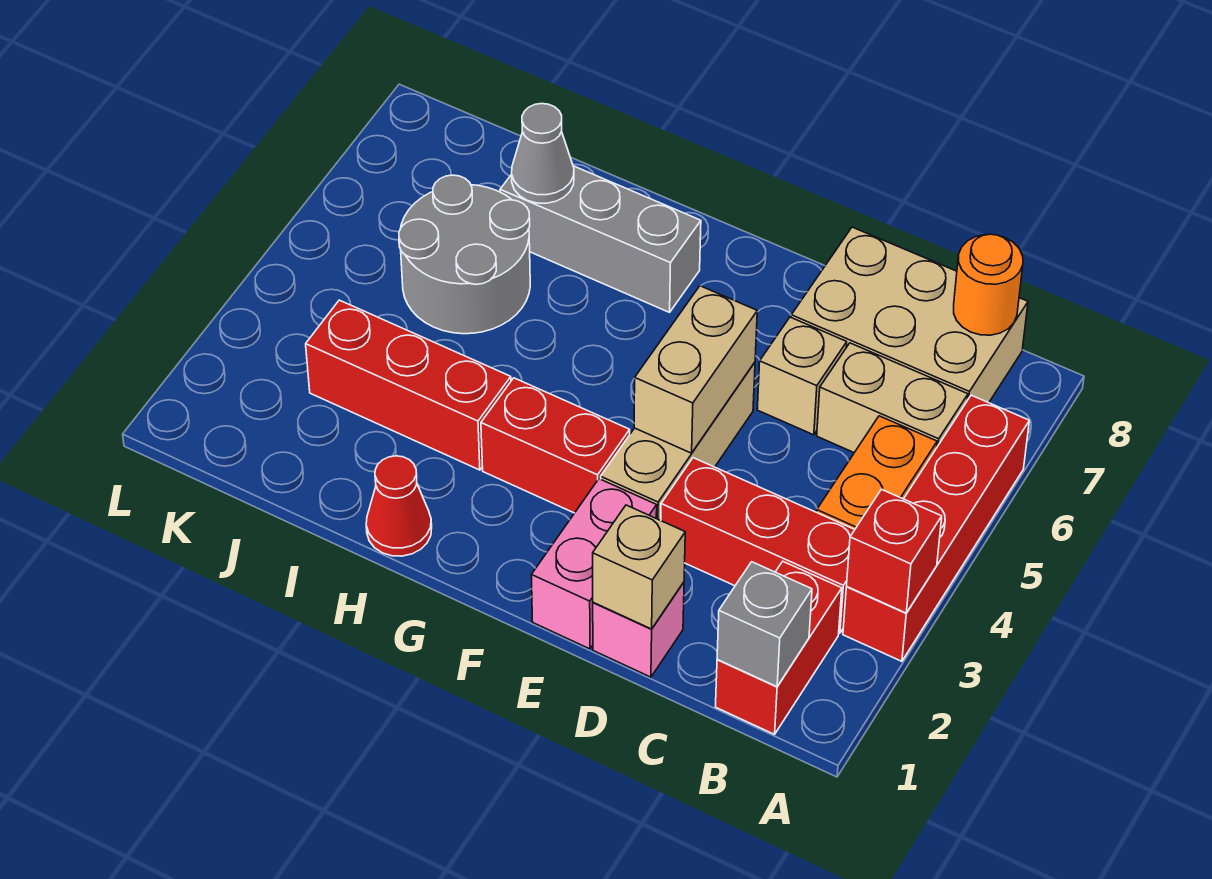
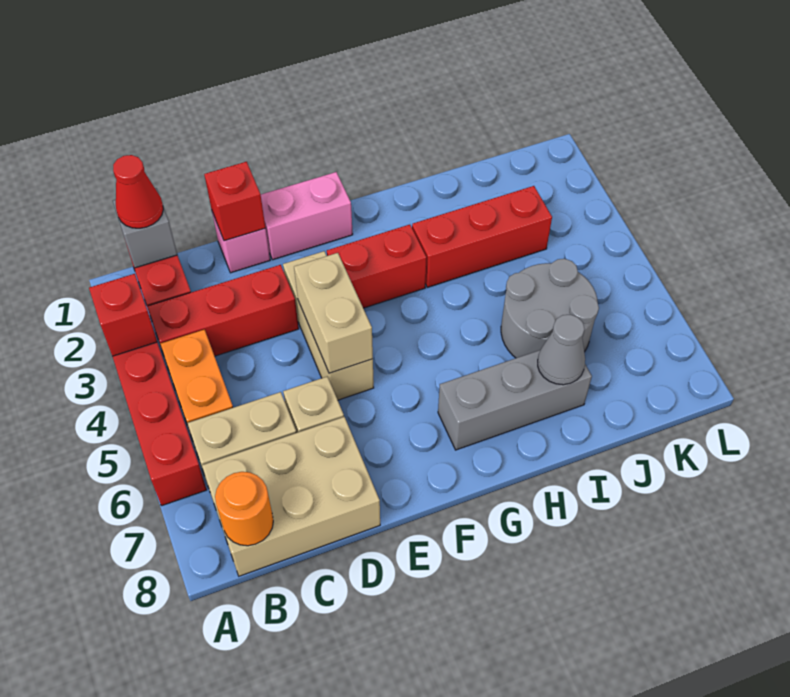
tan 1x1 brick [593,505,685,629] -> red 1x1 brick [204,162,265,241]
pink 1x2 brick [531,479,657,649] -> pink 1x2 brick turned to [261,172,353,260]
red 1x1 cone [366,456,432,556] -> red 1x1 cone moved to [113,155,163,228]

